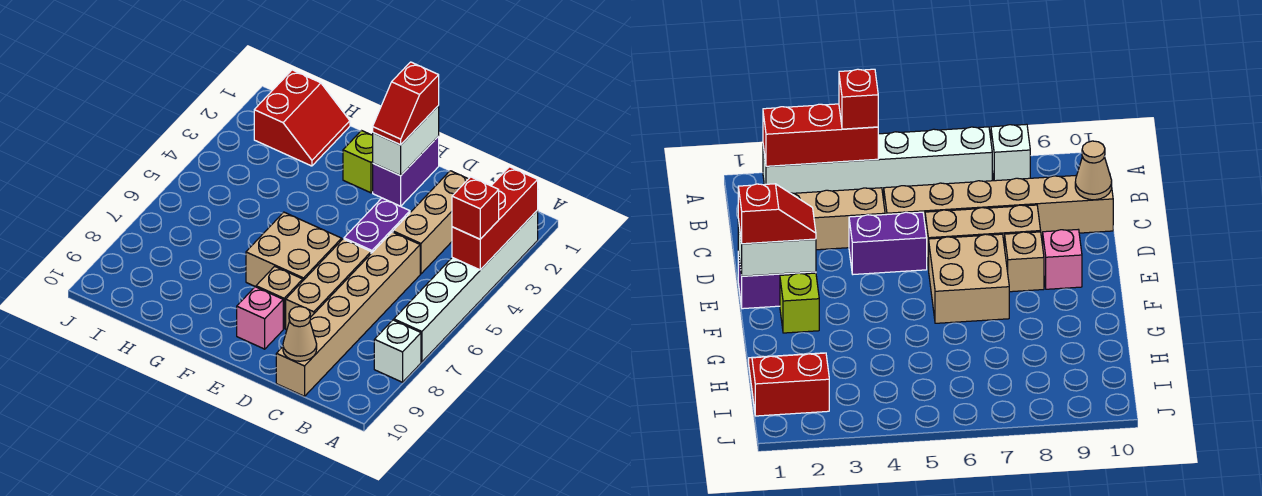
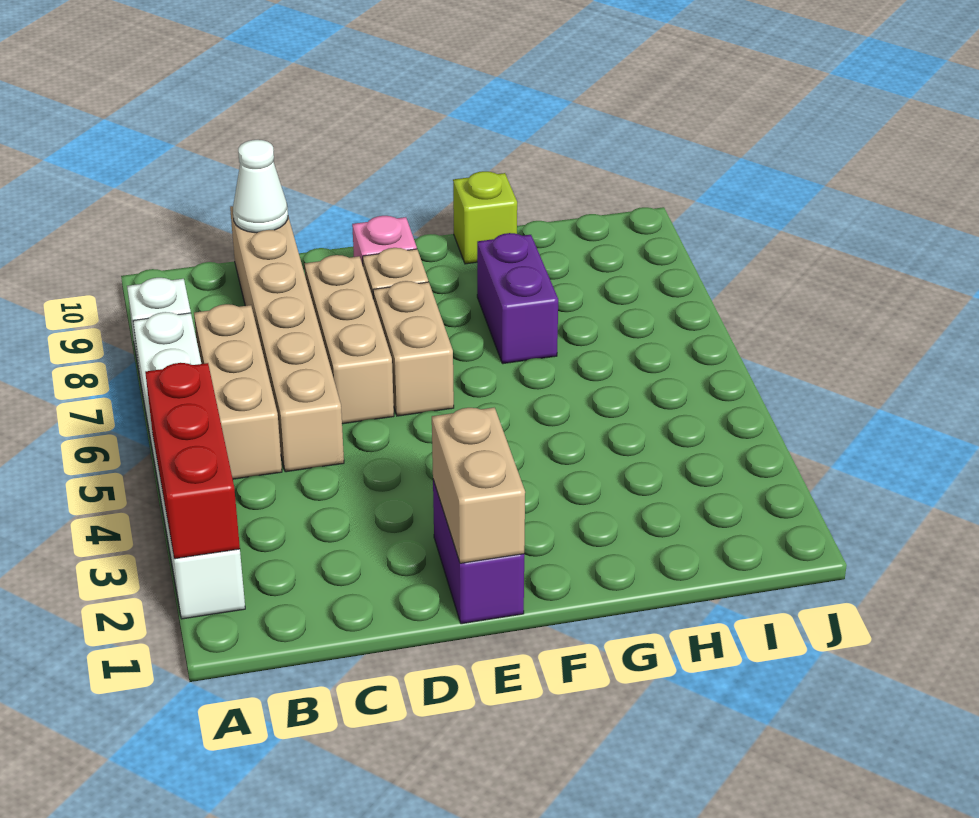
red 1x1 brick [452,177,499,239] -> none
tan 1x3 brick [393,171,468,274] -> tan 1x3 brick moved to [194,304,282,479]
tan 1x1 cone [283,307,317,361] -> white 1x1 cone [233,140,288,233]
purple 1x2 brick [344,198,410,253] -> purple 1x2 brick moved to [477,233,558,364]
white 1x2 brick [373,106,439,176] -> tan 1x2 brick [432,407,525,563]
red 1x2 slope [373,62,439,145] -> none
tan 2x2 brick [246,212,342,287] -> tan 1x2 brick [373,281,454,416]
lime 1x1 brick [343,131,373,193] -> lime 1x1 brick moved to [453,171,517,264]
red 2x2 slope [254,70,350,166] -> none

